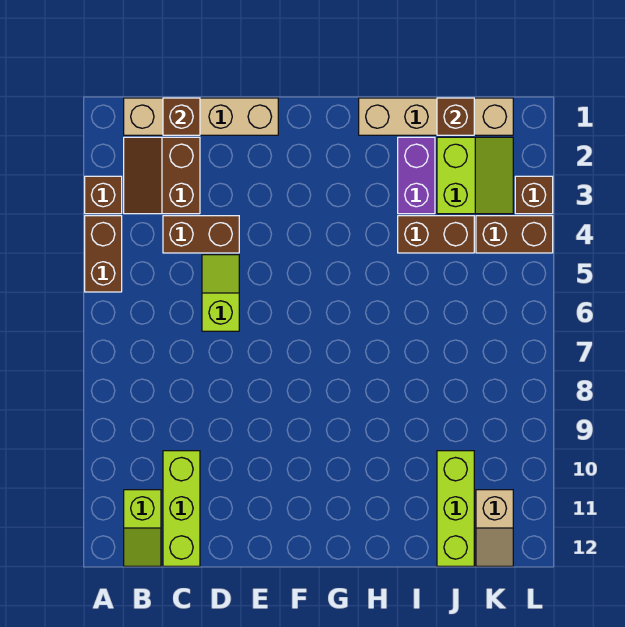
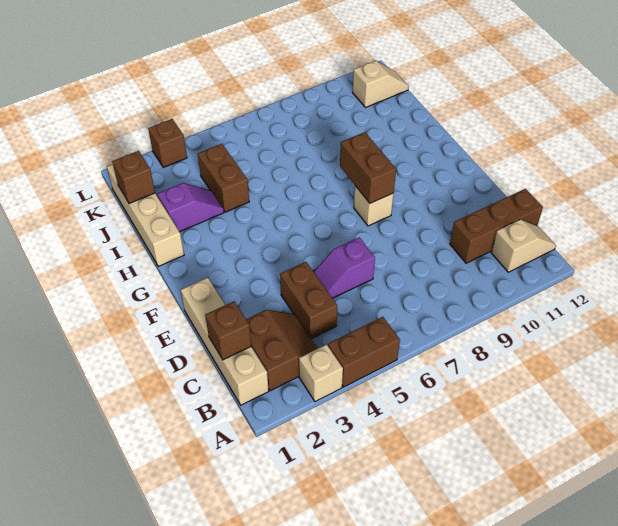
brown 1x1 brick [85,176,122,214] -> tan 1x1 brick [299,344,343,402]
brown 2x2 slope [124,137,200,214] -> brown 2x2 slope turned to [246,310,318,391]
lime 1x2 slope [124,490,161,566] -> tan 1x2 slope [491,219,556,272]
lime 1x3 brick [163,451,200,566] -> brown 1x3 brick [450,189,543,263]
lime 1x2 slope [202,255,239,331] -> purple 1x2 slope [314,237,375,298]
none -> tan 1x1 brick [354,186,394,226]
purple 1x2 brick [398,137,435,214] -> purple 1x2 slope [157,183,224,232]
lime 2x2 slope [437,137,513,214] -> none
lime 1x3 brick [437,451,474,566] -> none
brown 1x2 brick [476,216,553,253] -> brown 1x2 brick moved to [340,132,396,203]

